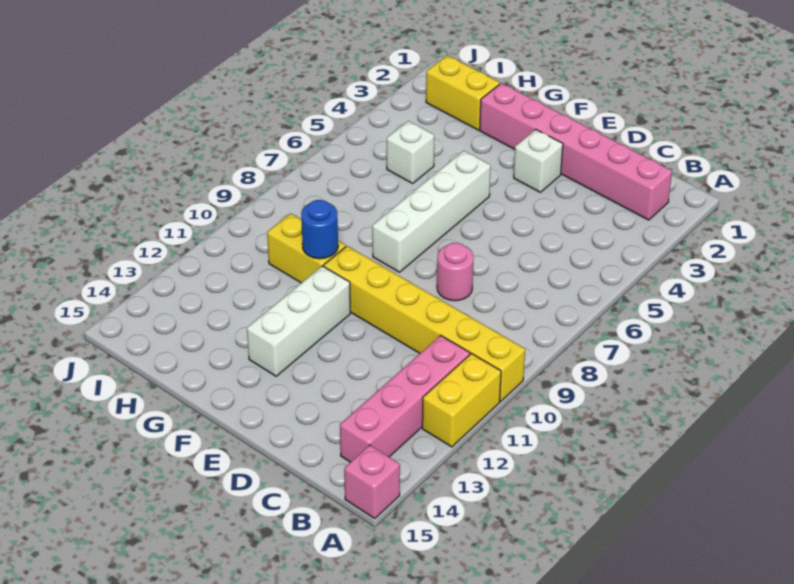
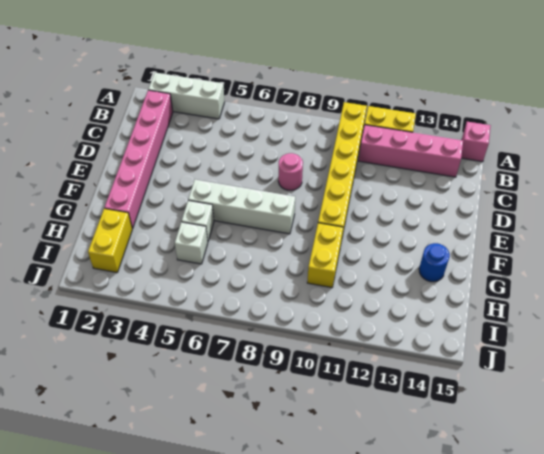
white 1x1 brick [514,129,563,192] -> white 1x1 brick moved to [182,200,214,241]
white 1x3 brick [247,266,350,376] -> white 1x3 brick moved to [148,73,225,119]
blue 1x1 round brick [301,200,338,259] -> blue 1x1 round brick moved to [419,243,450,282]

